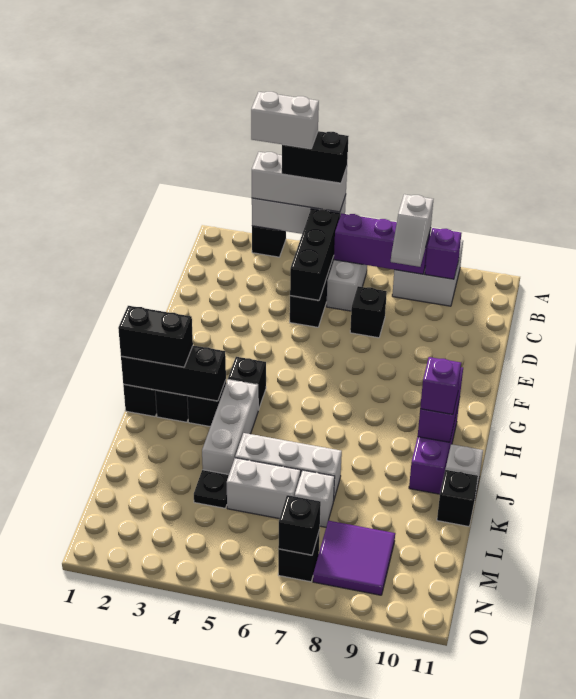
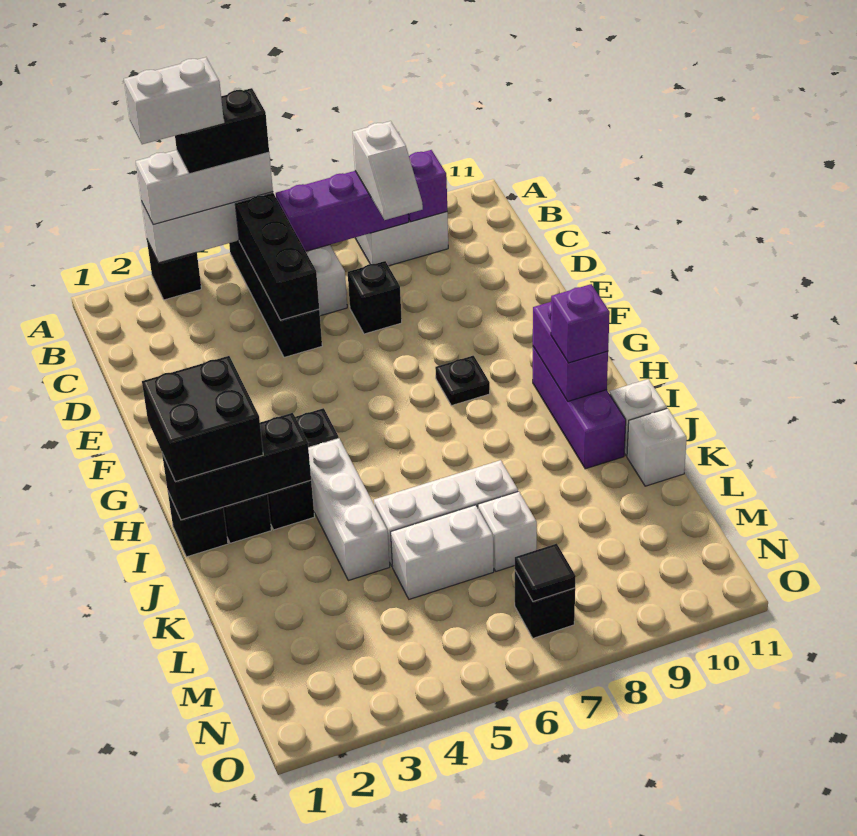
black 1x2 brick [118,306,193,367] -> black 2x2 brick [142,356,263,482]
black 1x1 brick [437,469,478,526] -> white 1x1 brick [627,408,687,486]
black 1x1 plate [194,470,229,508] -> black 1x1 plate moved to [435,356,490,406]
purple 2x2 tile [313,520,395,595] -> none
black 1x1 brick [278,495,321,555] -> black 1x1 tile [515,544,576,602]

